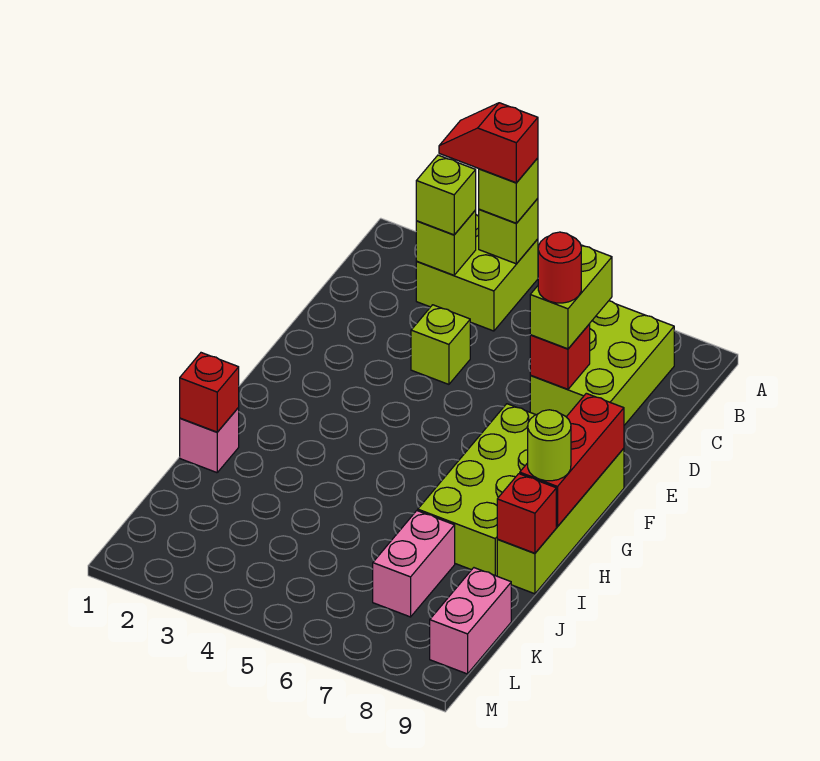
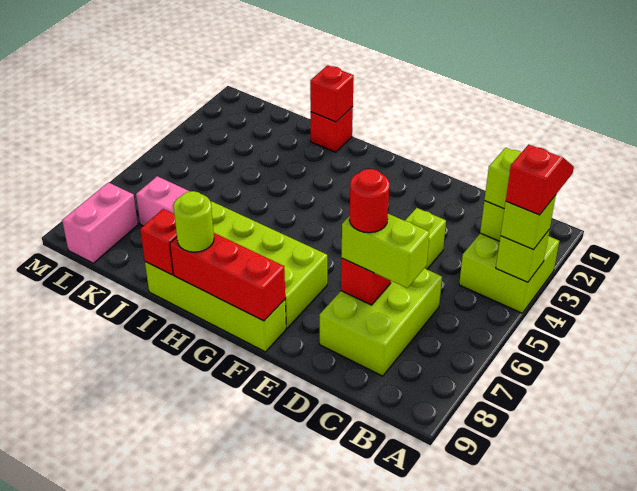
lime 2x3 brick [530,301,674,425] -> lime 2x3 brick turned to [320,268,442,376]
pink 1x1 brick [180,408,239,473] -> red 1x1 brick [311,107,353,152]
pink 1x2 brick [430,568,511,674] -> pink 1x2 brick turned to [62,182,138,263]

